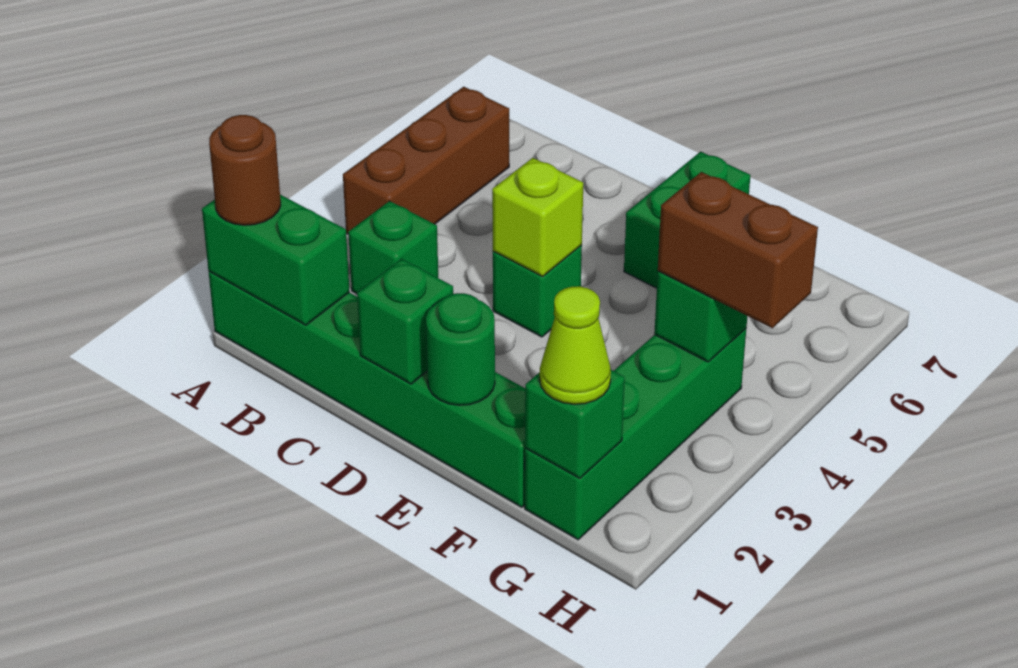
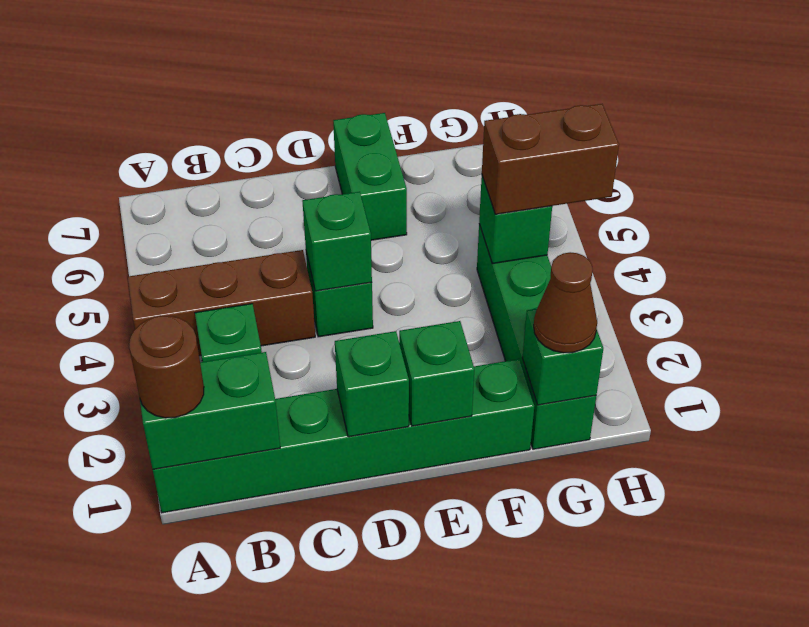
brown 1x3 brick [343,87,509,234] -> brown 1x3 brick turned to [128,250,315,356]
lime 1x1 brick [492,158,583,276] -> green 1x1 brick [302,192,372,291]
green 1x1 round brick [426,293,495,405] -> green 1x1 brick [399,321,474,426]
lime 1x1 cone [540,286,611,404] -> brown 1x1 cone [534,252,597,353]

